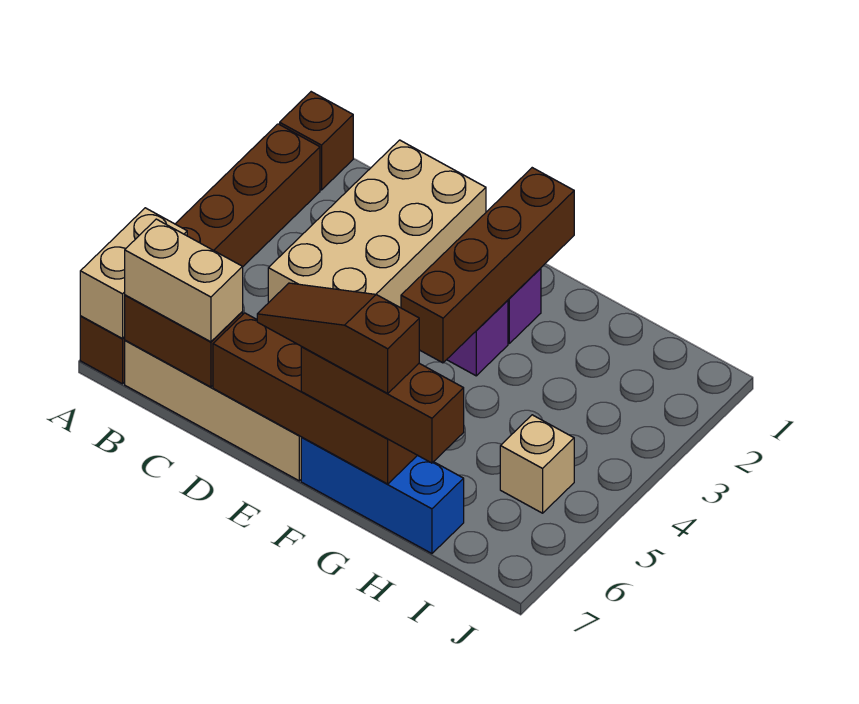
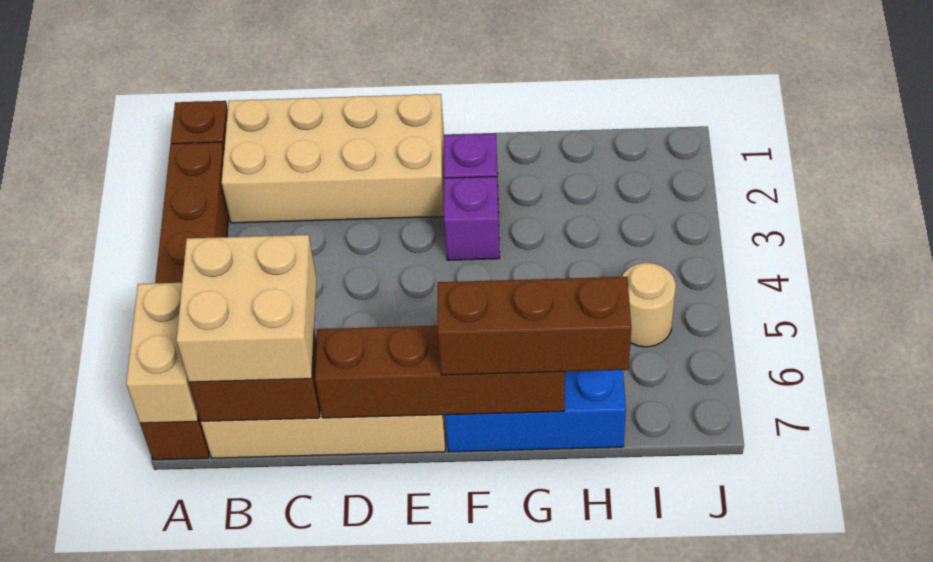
tan 1x2 brick [125,219,243,342] -> tan 2x2 brick [177,235,316,382]
tan 2x4 brick [268,140,486,308] -> tan 2x4 brick turned to [221,94,444,223]
brown 1x3 slope [257,283,419,393] -> none
brown 1x4 brick [401,168,574,363] -> none
tan 1x1 brick [500,415,574,513] -> tan 1x1 round brick [622,263,676,347]

